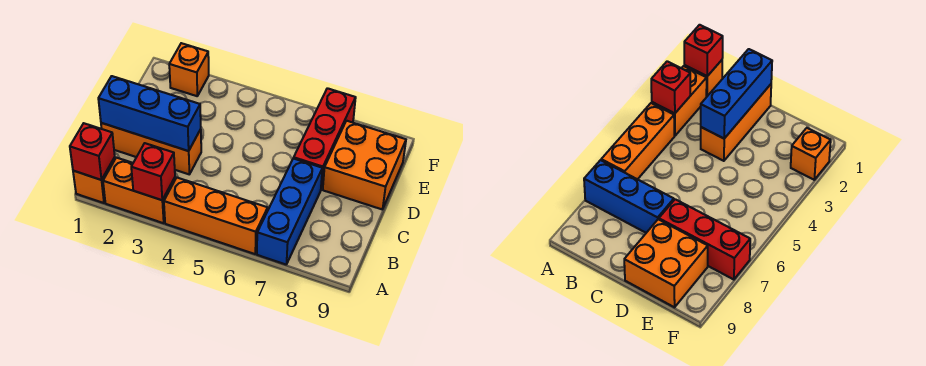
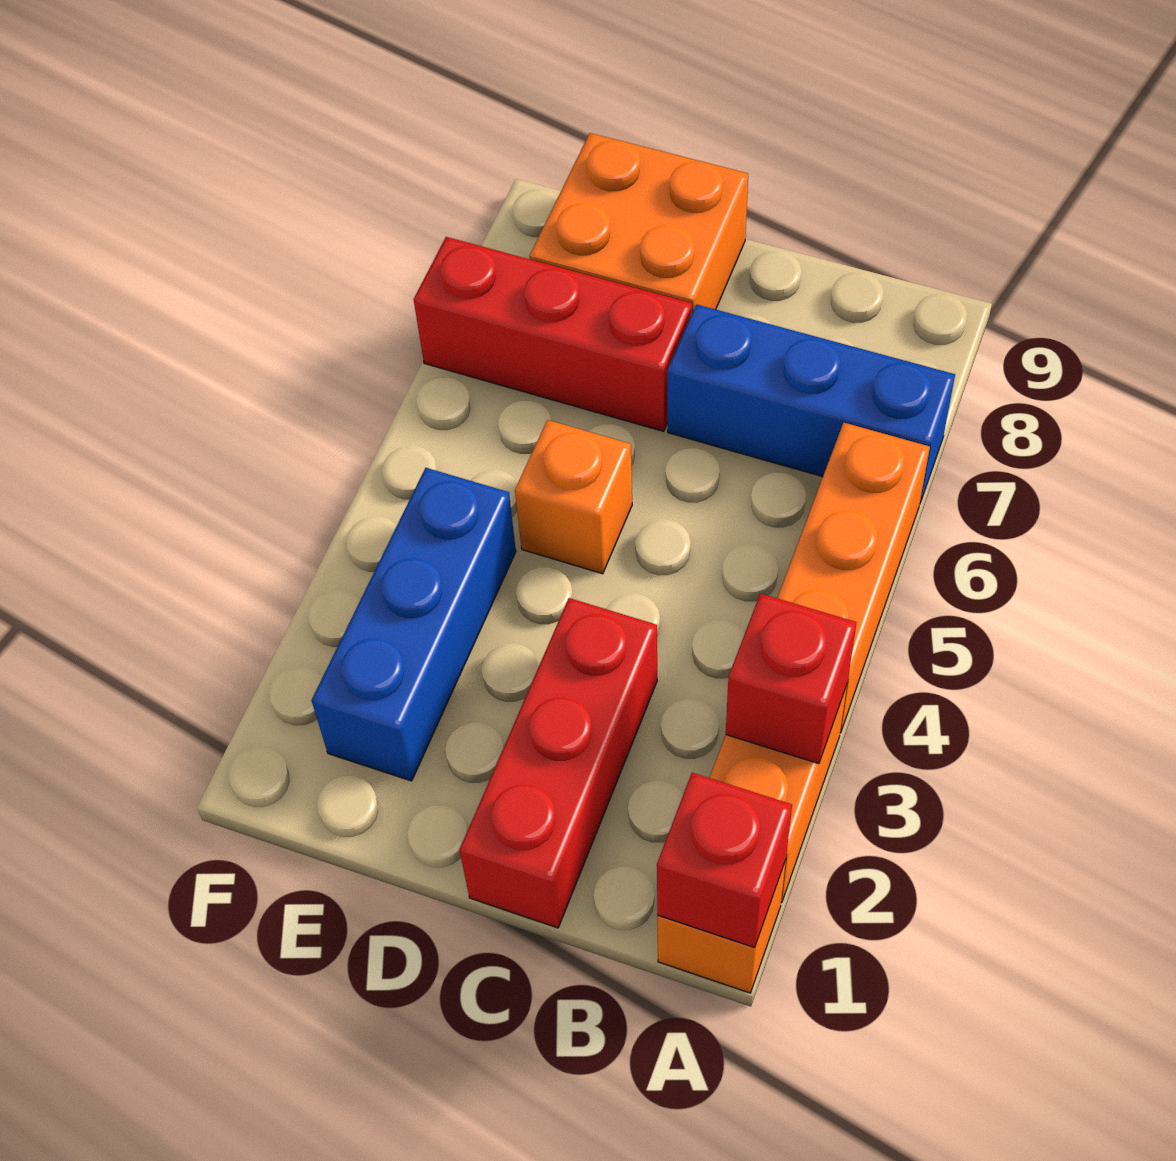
orange 1x3 brick [101,123,201,174] -> red 1x3 brick [460,598,657,928]
blue 1x3 brick [98,76,201,151] -> blue 1x3 brick moved to [312,468,516,781]
orange 1x1 brick [169,43,209,96] -> orange 1x1 brick moved to [515,420,632,574]

